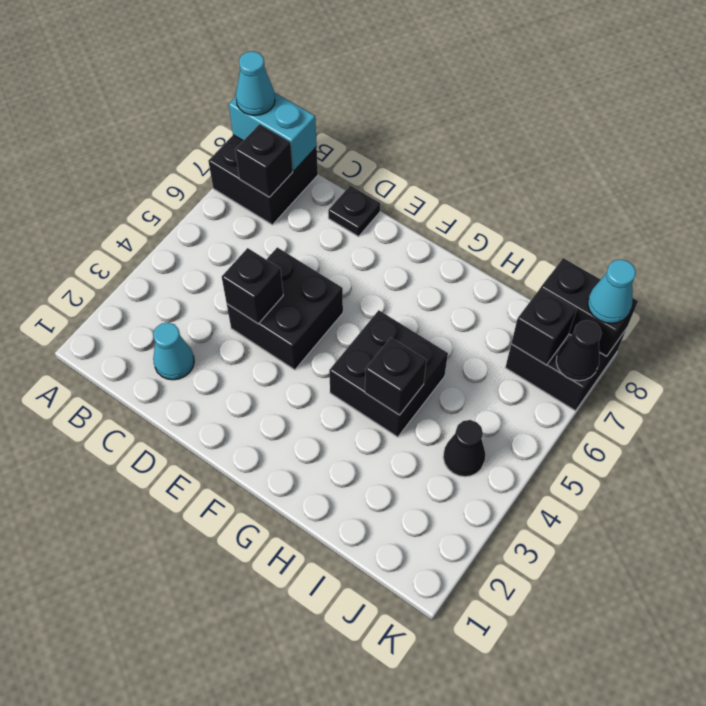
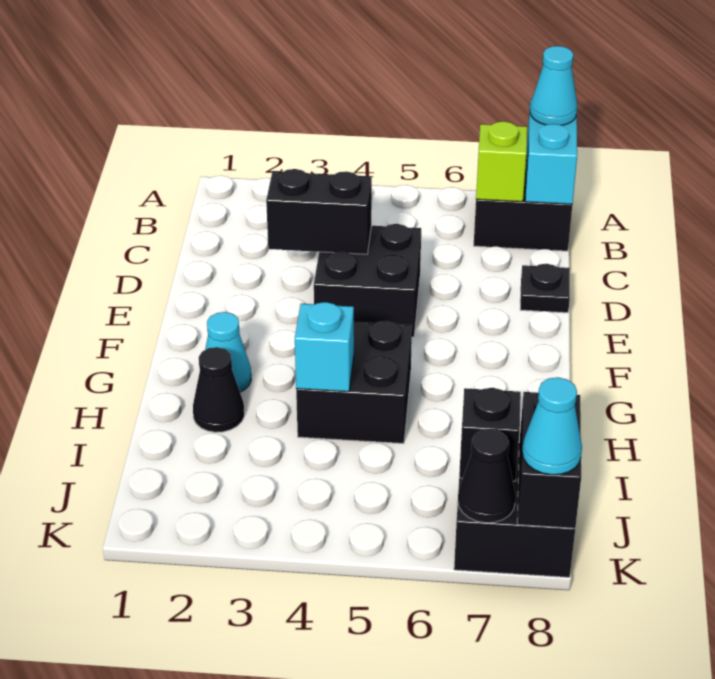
black 1x1 brick [235,124,293,197] -> lime 1x1 brick [476,121,527,202]
cyan 1x1 cone [153,322,194,380] -> cyan 1x1 cone moved to [205,312,251,392]
black 1x1 brick [222,248,283,324] -> black 1x2 brick [266,169,372,254]
black 1x1 brick [365,338,426,415] -> cyan 1x1 brick [295,302,354,392]
black 1x1 cone [443,420,485,477] -> black 1x1 cone moved to [193,347,244,432]

